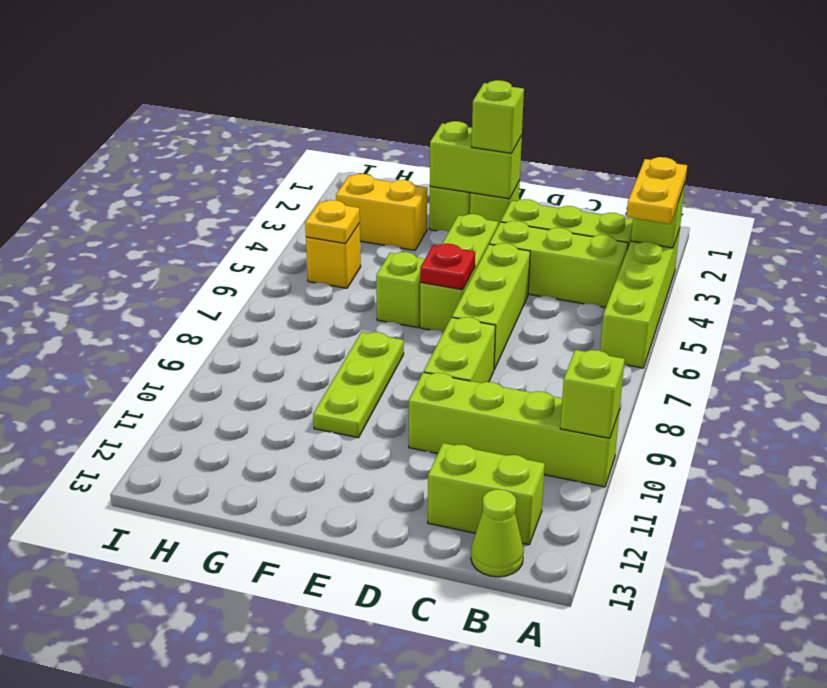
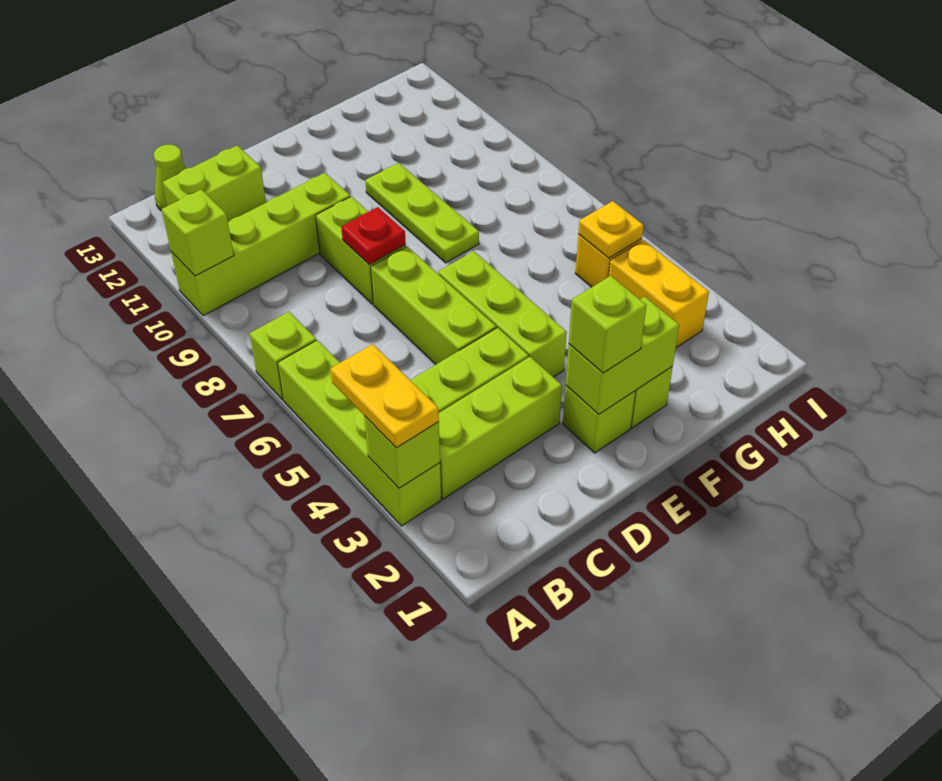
red 1x1 plate [420,244,475,290] -> red 1x1 plate moved to [341,207,406,264]
lime 1x1 brick [376,252,425,328] -> lime 1x1 brick moved to [250,312,316,400]
yellow 1x2 brick [336,174,427,250] -> yellow 1x2 brick turned to [609,240,709,348]

